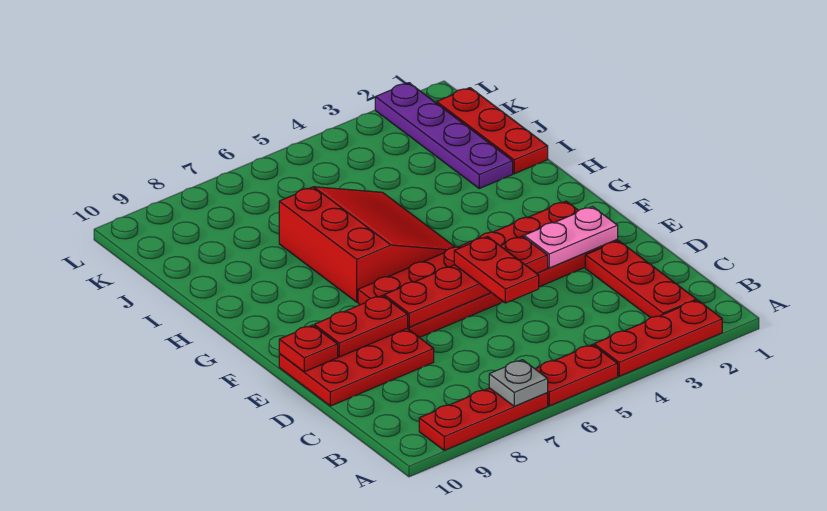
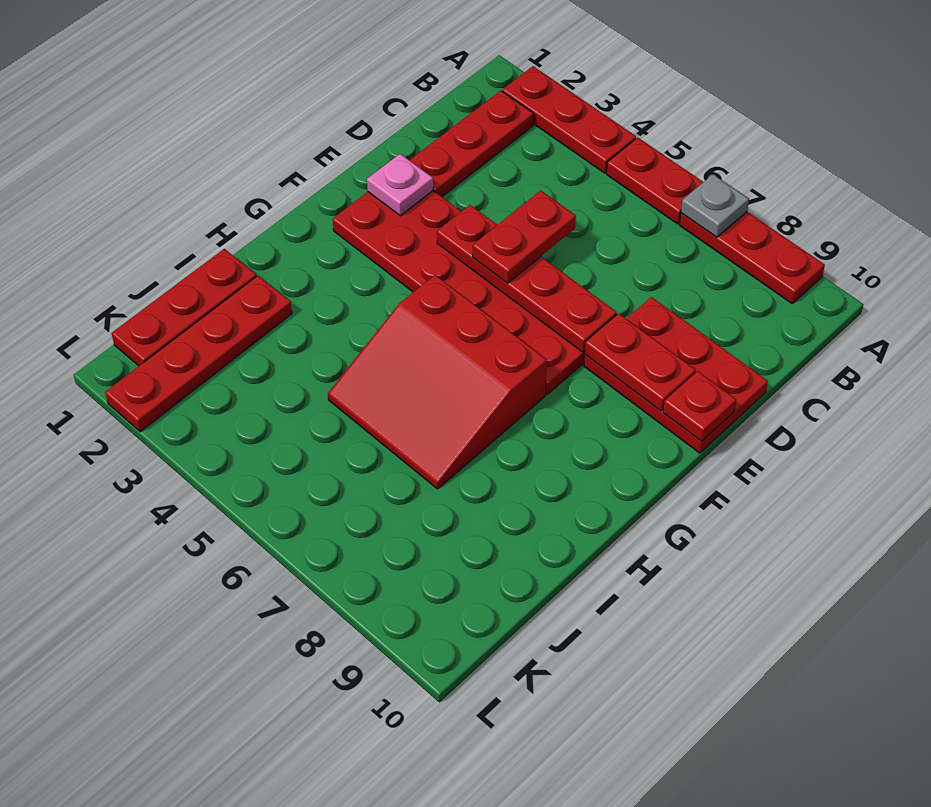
pink 1x2 plate [524,207,618,268] -> pink 1x1 plate [367,154,433,216]
red 3x3 slope [279,187,454,302] -> red 3x3 slope turned to [328,275,547,489]
purple 1x4 plate [375,83,513,188] -> red 1x4 plate [105,276,292,432]

